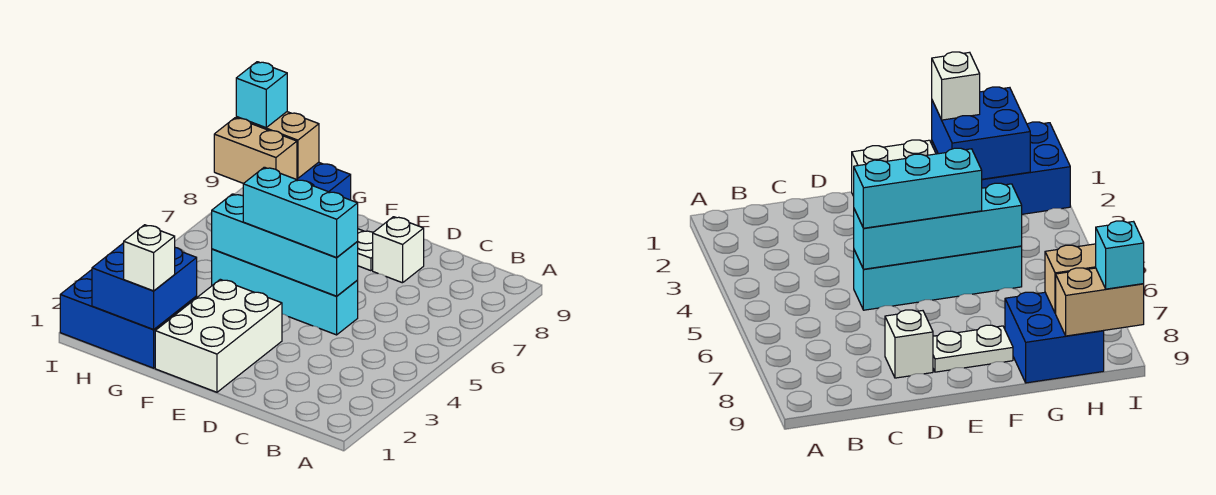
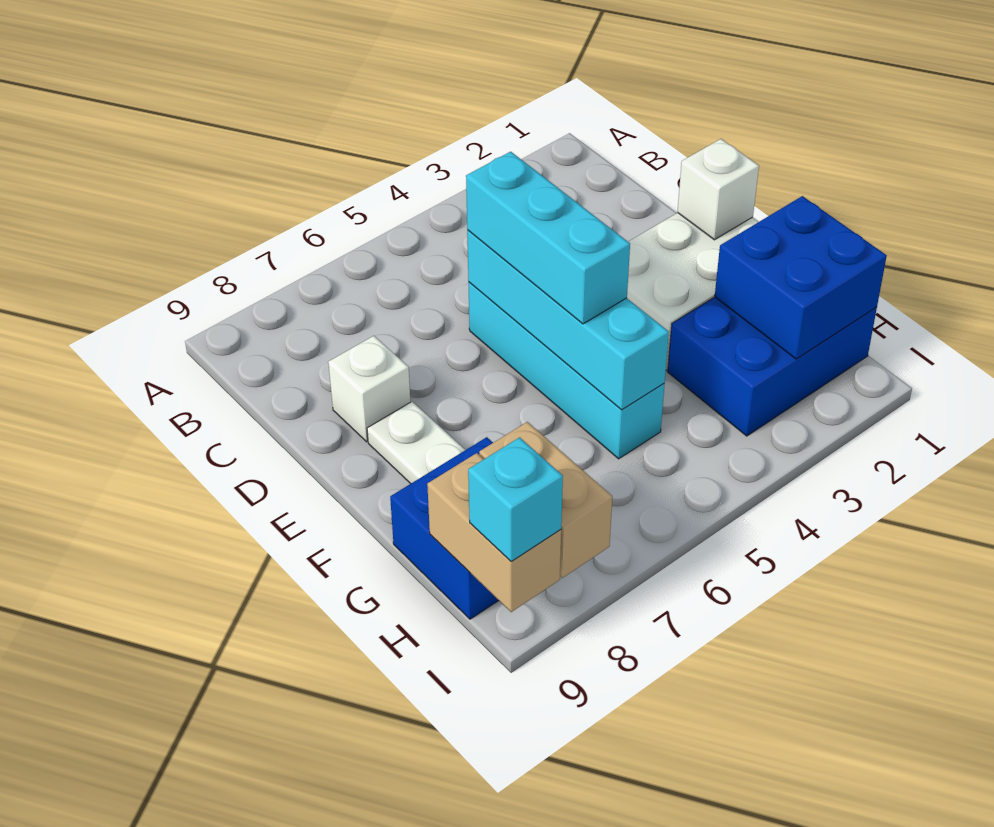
blue 2x3 brick [60,270,197,368] -> blue 2x3 brick turned to [668,297,877,436]
white 1x1 brick [124,225,175,291] -> white 1x1 brick moved to [677,139,759,240]

